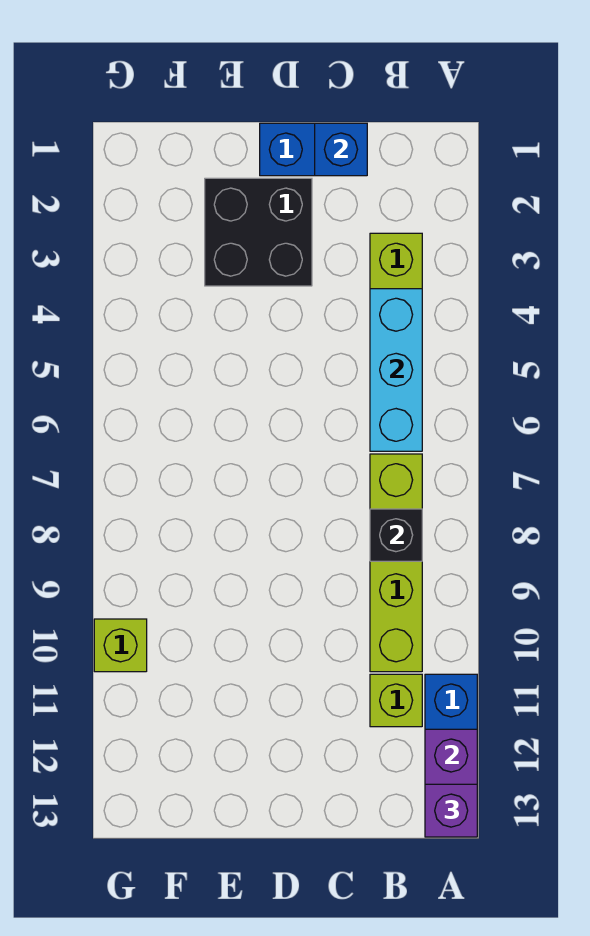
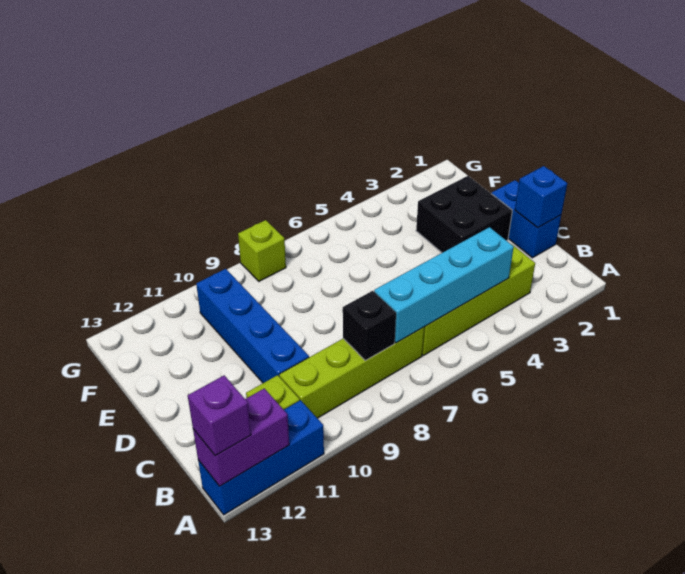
cyan 1x3 brick [370,289,422,451] -> cyan 1x4 brick [374,227,514,343]
none -> blue 1x4 brick [196,269,309,383]
lime 1x1 brick [94,619,147,672] -> lime 1x1 brick moved to [238,220,286,281]

